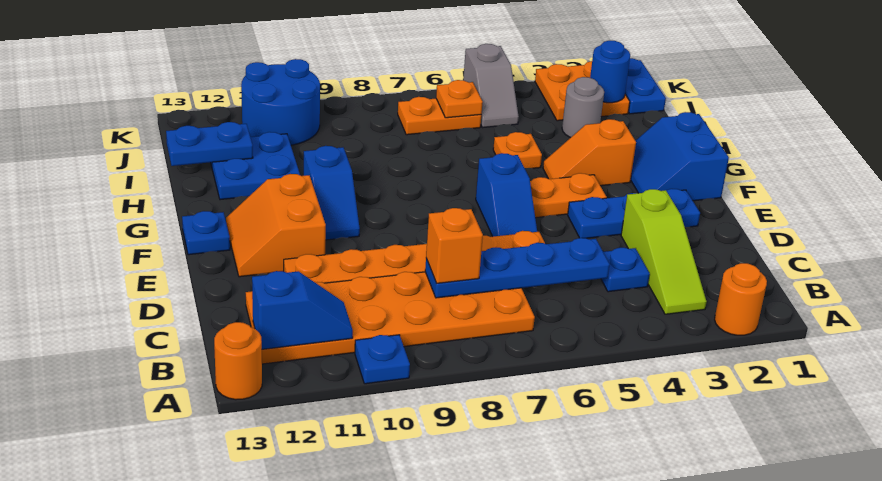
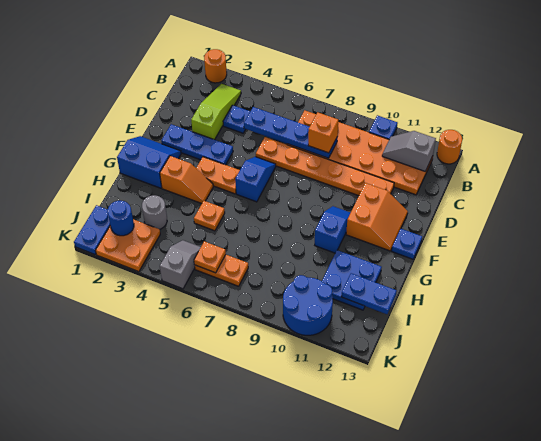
blue 1x2 slope [252,271,353,349] -> grey 1x2 slope [382,131,436,171]
blue 2x2 slope [631,112,729,201] -> blue 2x2 slope turned to [117,136,181,188]

